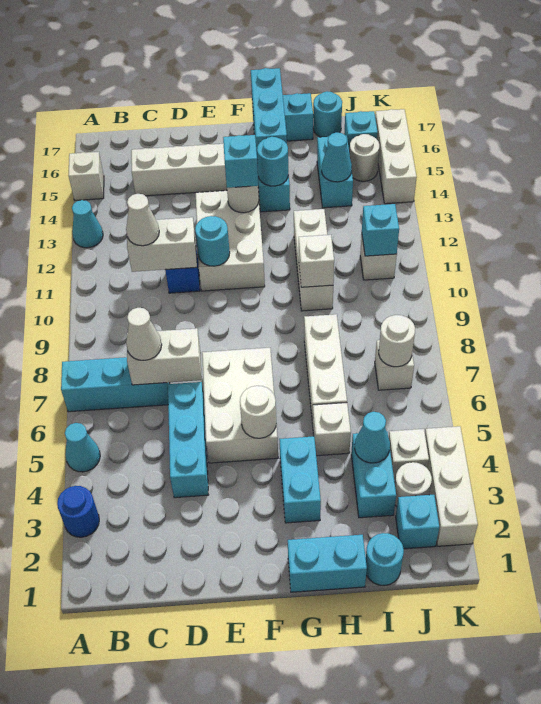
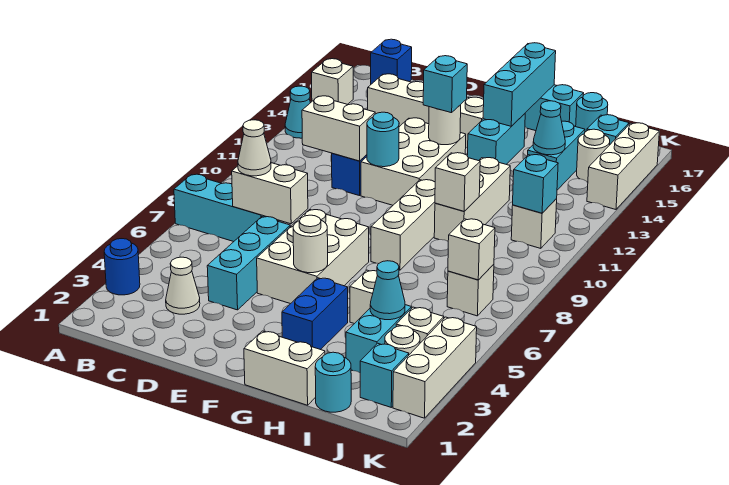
cyan 1x1 cone [65,423,100,472] -> none
none -> blue 1x1 brick [371,39,412,84]
white 1x1 cone [126,194,159,246] -> white 1x1 cone moved to [166,257,200,314]
cyan 1x2 brick [288,535,367,592] -> white 1x2 brick [244,331,325,405]
cyan 1x2 brick [279,436,321,523] -> blue 1x2 brick [282,278,348,350]
cyan 1x1 round brick [257,137,288,186] -> none
white 1x3 brick [304,314,347,424] -> white 1x3 brick moved to [371,180,435,270]
white 1x1 round brick [379,315,415,367] -> white 1x1 brick [448,219,495,280]

